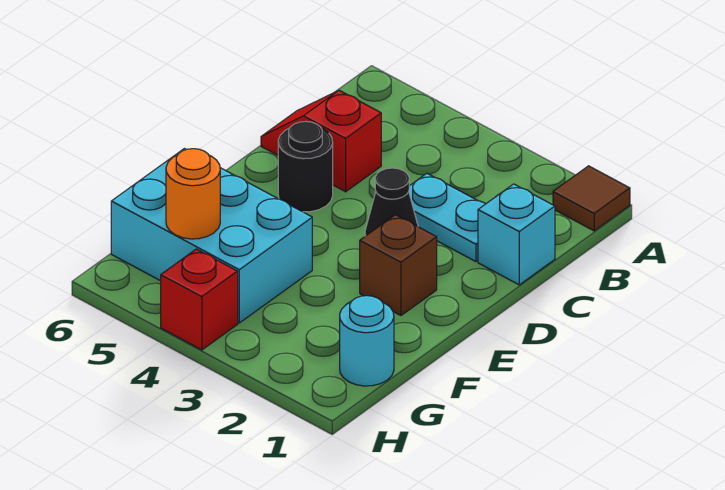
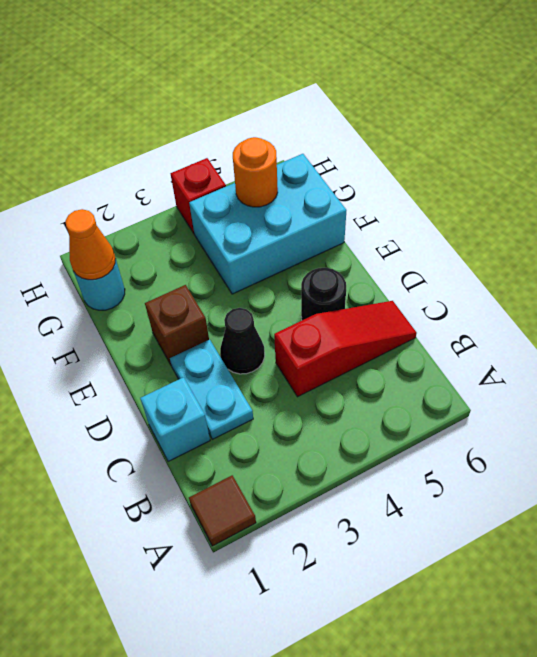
cyan 1x2 plate [409,173,485,262] -> cyan 1x2 plate turned to [170,340,253,439]
red 1x2 slope [261,90,381,192] -> red 1x3 slope [274,301,417,397]
none -> orange 1x1 cone [66,209,116,280]

